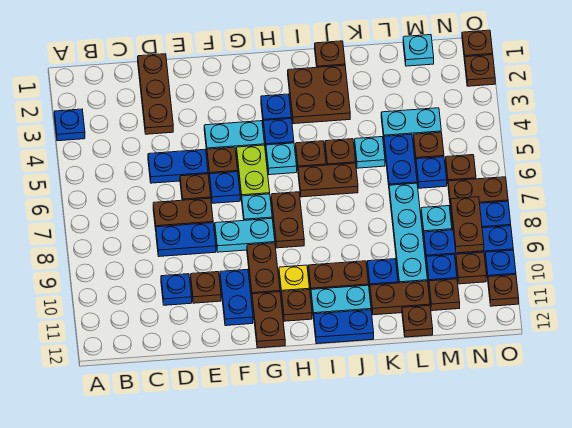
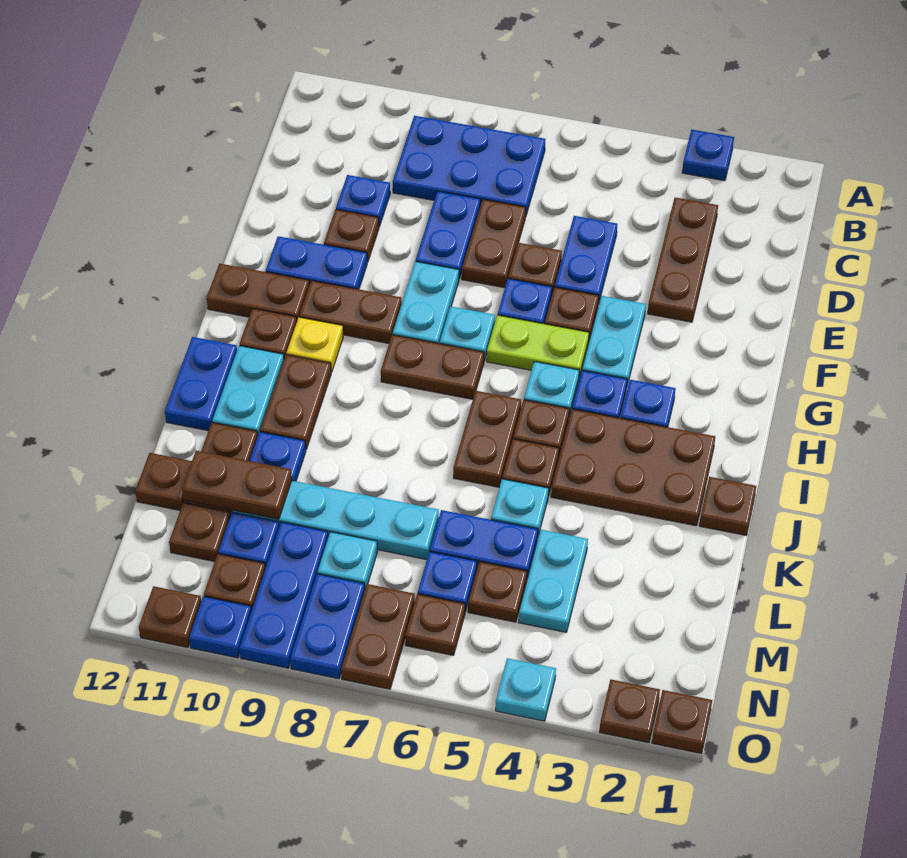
none -> blue 2x3 plate [393,116,545,215]
brown 1x3 plate [138,54,173,134] -> brown 1x3 plate turned to [648,198,718,322]
brown 2x2 plate [288,65,350,124] -> brown 2x3 plate [551,409,715,526]
cyan 1x1 plate [403,35,434,66] -> cyan 1x1 plate moved to [496,658,556,721]
brown 1x2 plate [451,197,484,253] -> brown 1x2 plate moved to [182,451,292,519]

